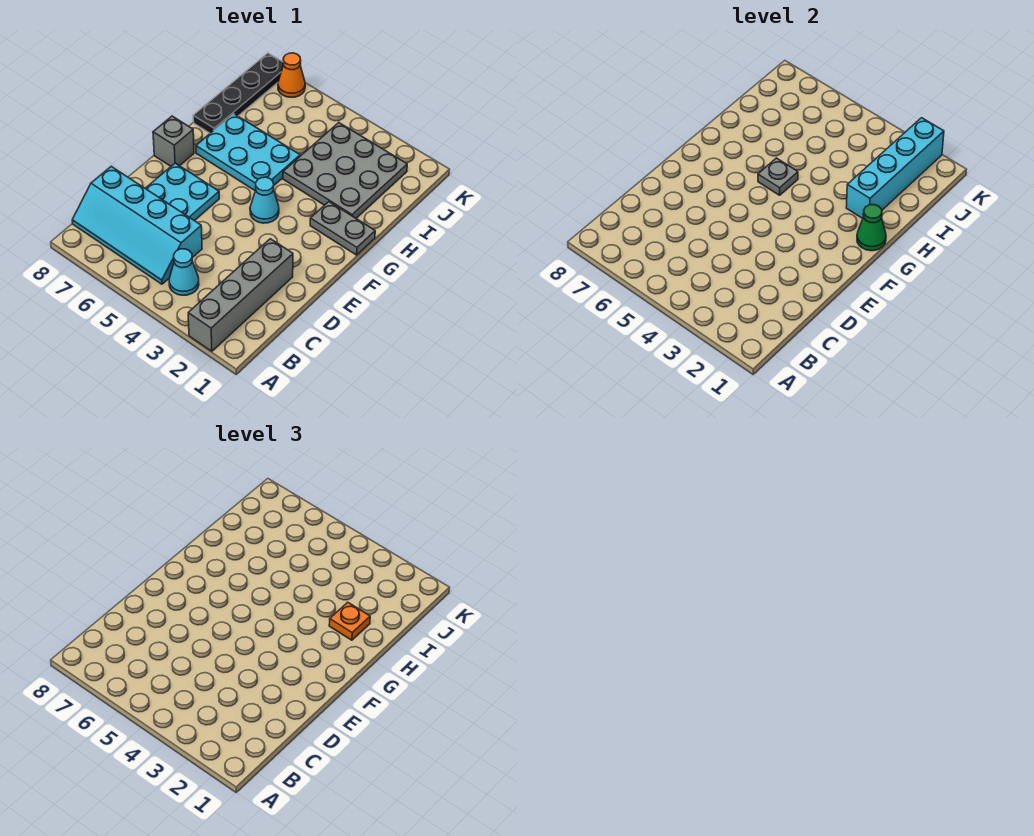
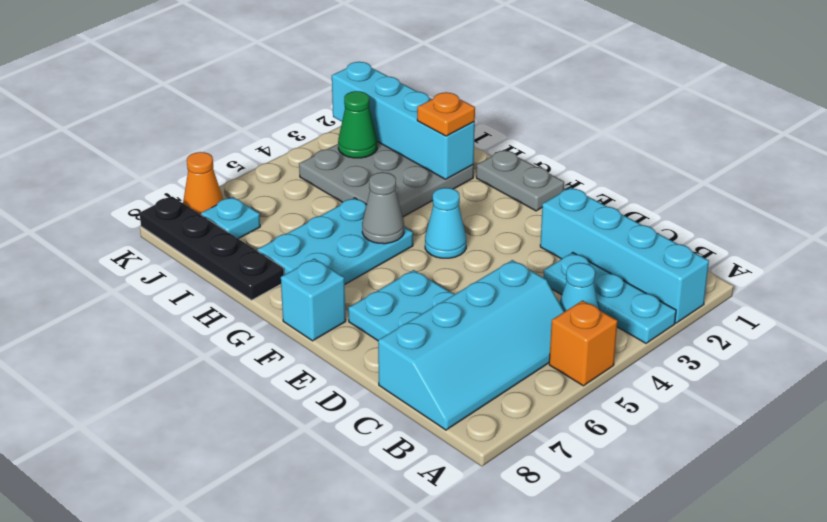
grey 1x4 brick [188,239,293,351] -> cyan 1x4 brick [540,188,709,323]
none -> cyan 1x3 plate [543,253,676,343]
none -> orange 1x1 brick [549,301,617,386]
grey 1x1 brick [153,116,194,166] -> cyan 1x1 brick [281,259,346,341]
grey 1x2 plate [310,202,375,255] -> grey 1x2 plate turned to [476,150,564,211]
green 1x1 cone [857,205,886,251] -> green 1x1 cone moved to [338,91,377,158]
grey 1x1 plate [758,158,798,195] -> grey 1x1 cone [362,172,404,244]
none -> cyan 1x1 plate [201,197,260,239]

